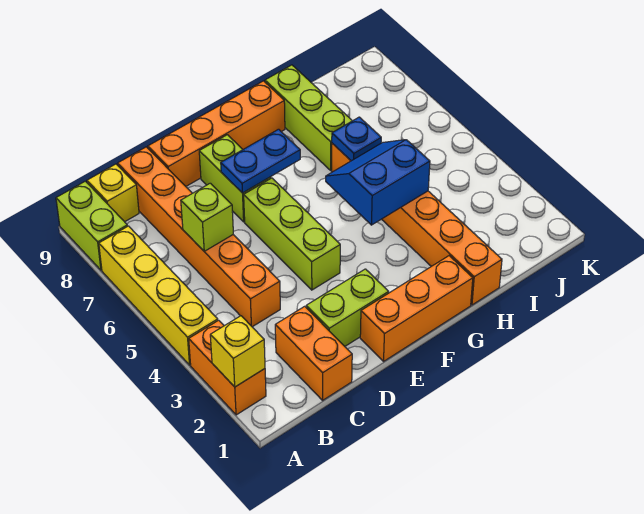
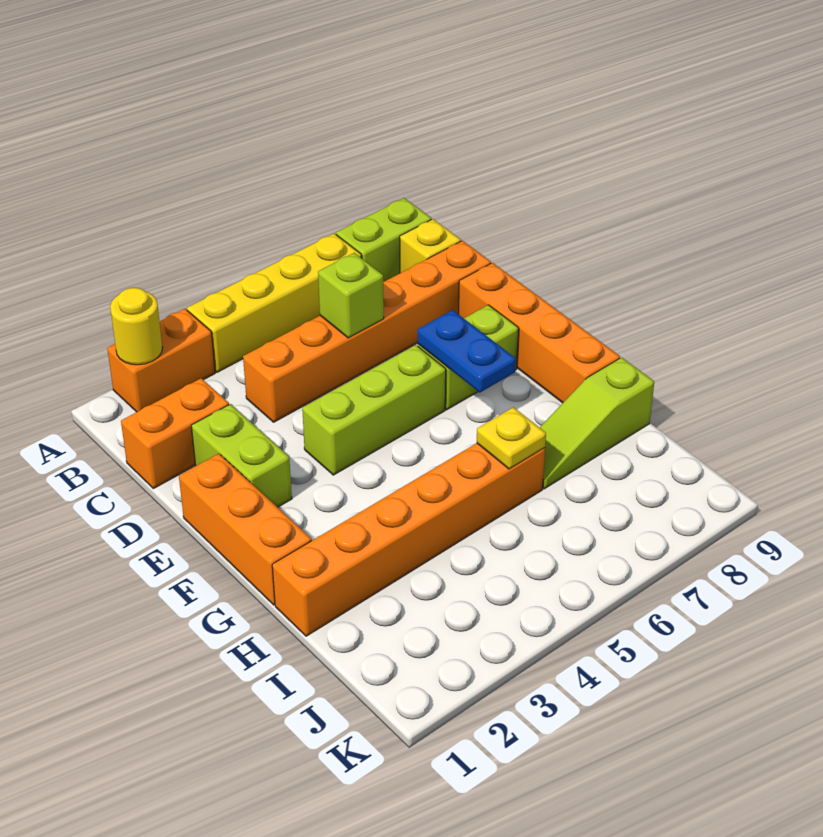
yellow 1x1 brick [210,316,265,387] -> yellow 1x1 round brick [110,288,163,365]
blue 2x2 slope [326,140,430,225] -> none
blue 1x1 plate [332,117,381,161] -> yellow 1x1 plate [477,407,546,469]
lime 1x3 brick [265,65,352,170] -> lime 1x3 slope [540,357,654,489]

